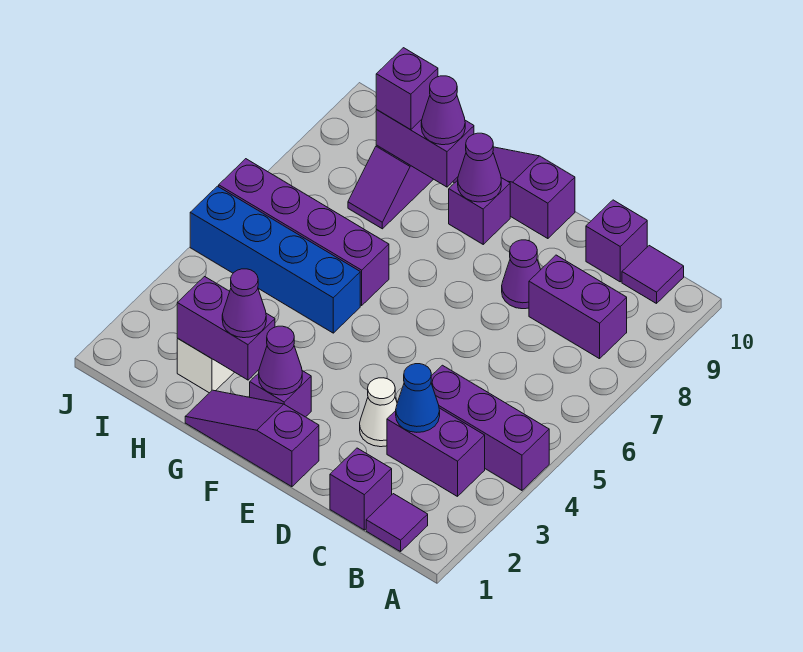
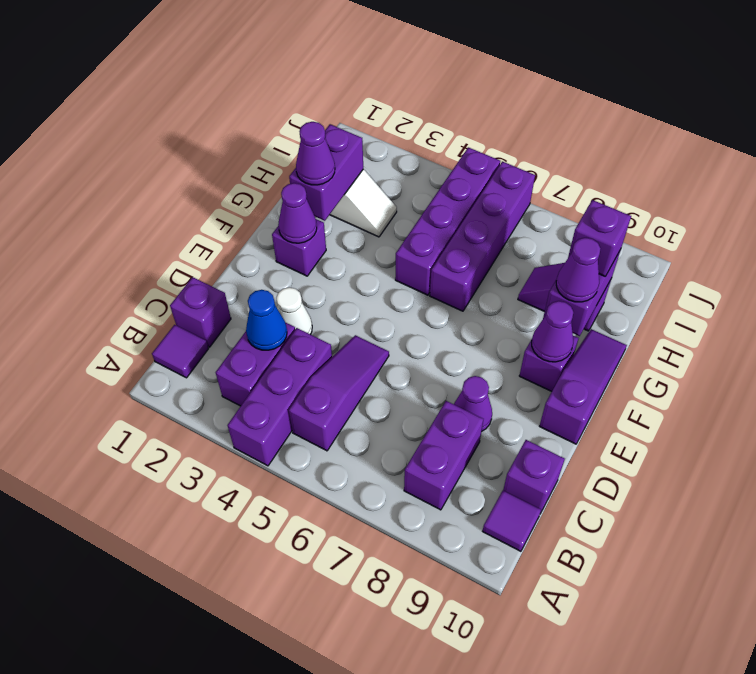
purple 1x3 slope [185,390,319,487] -> purple 1x3 slope moved to [289,335,389,451]
blue 1x4 brick [190,186,360,333] -> purple 1x4 brick [395,147,500,295]

